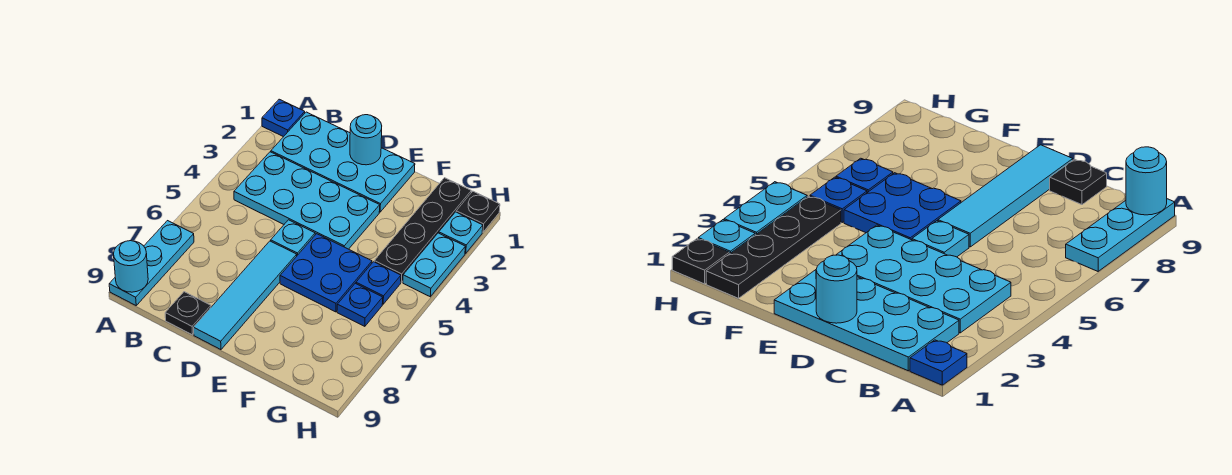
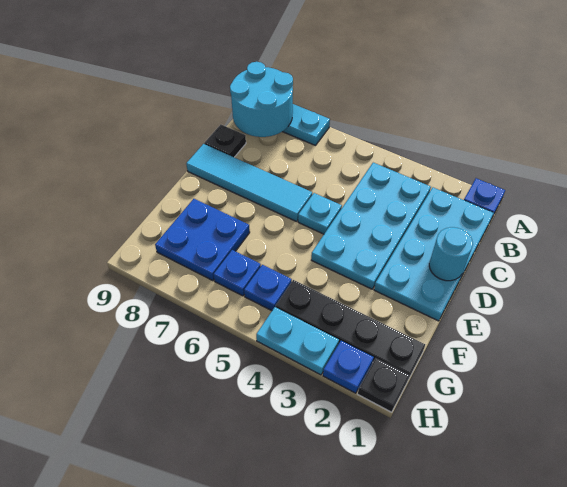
cyan 1x1 round brick [114,241,148,292] -> cyan 2x2 round brick [230,62,293,137]
blue 2x2 plate [280,234,372,312] -> blue 2x2 plate moved to [155,199,250,281]
cyan 1x1 plate [439,212,483,253] -> blue 1x1 plate [323,341,374,393]

